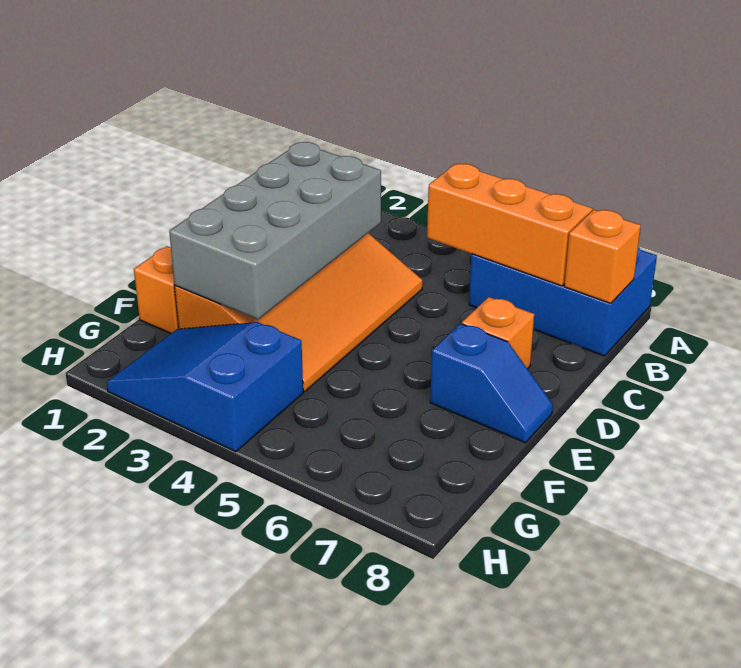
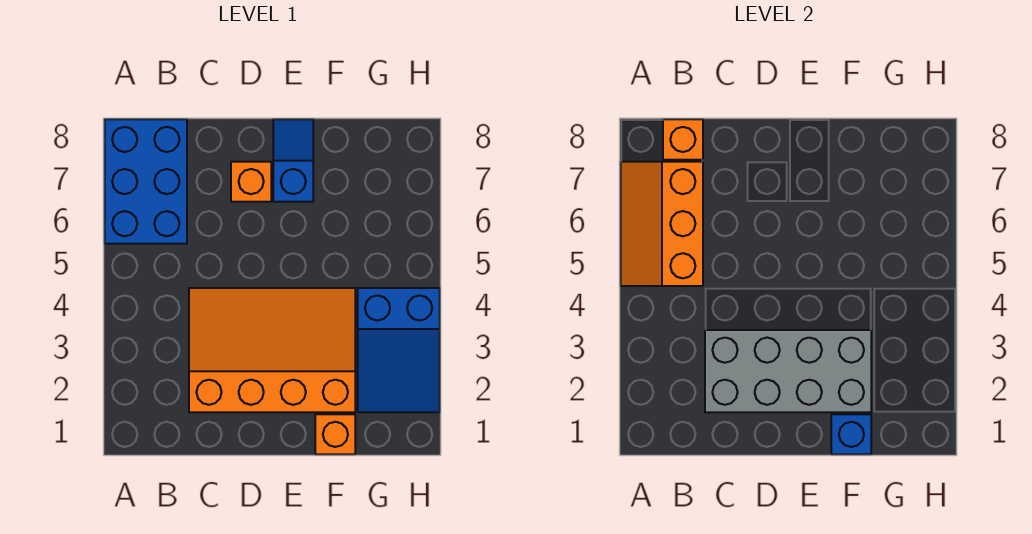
none -> blue 1x1 brick [831,414,871,454]

